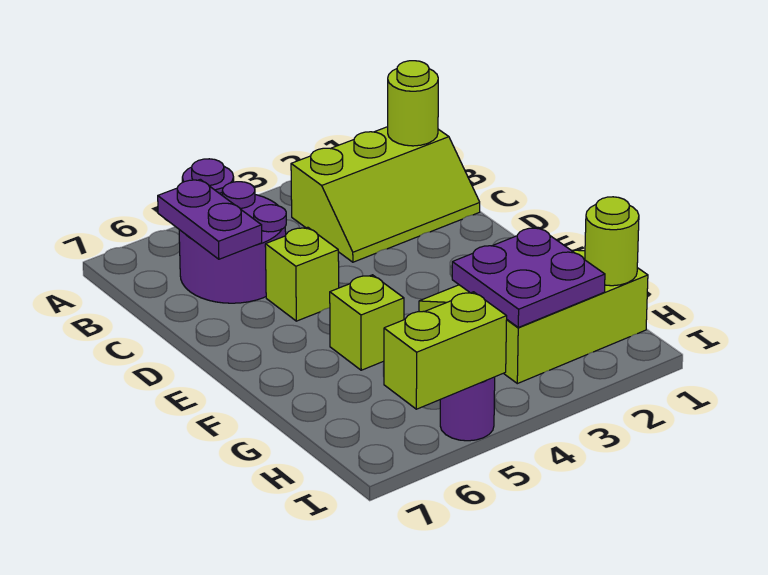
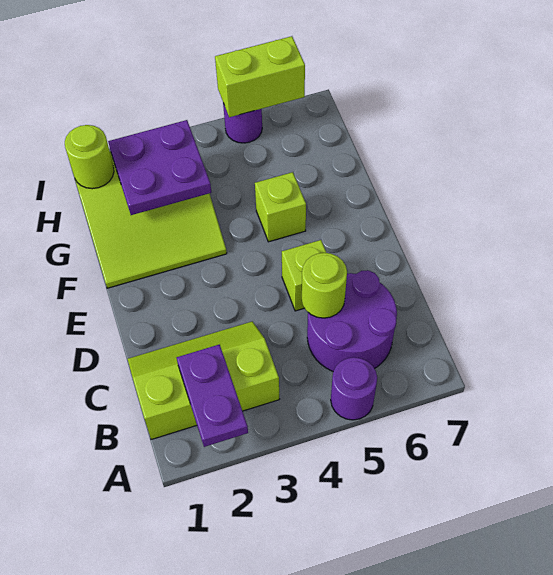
lime 1x1 round brick [388,61,438,146] -> lime 1x1 round brick moved to [302,253,347,318]
purple 1x2 plate [158,179,262,259] -> purple 1x2 plate moved to [177,345,248,447]

